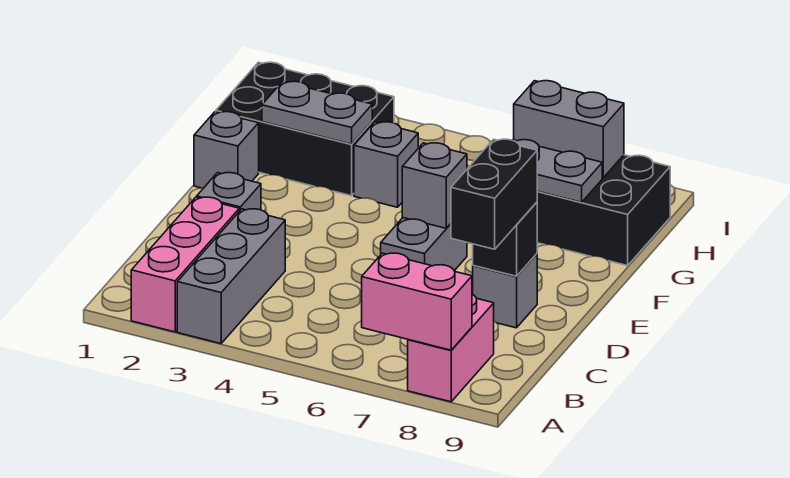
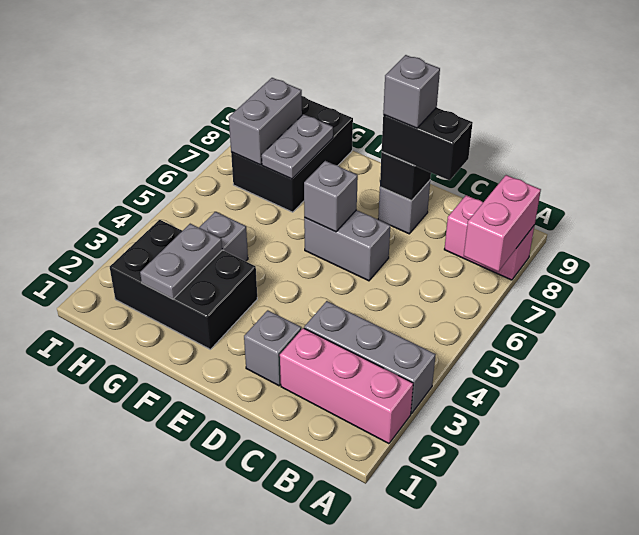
grey 1x1 brick [194,112,259,188] -> grey 1x1 brick moved to [383,55,440,128]
black 2x3 brick [216,62,394,196] -> black 2x3 brick turned to [110,220,257,350]

